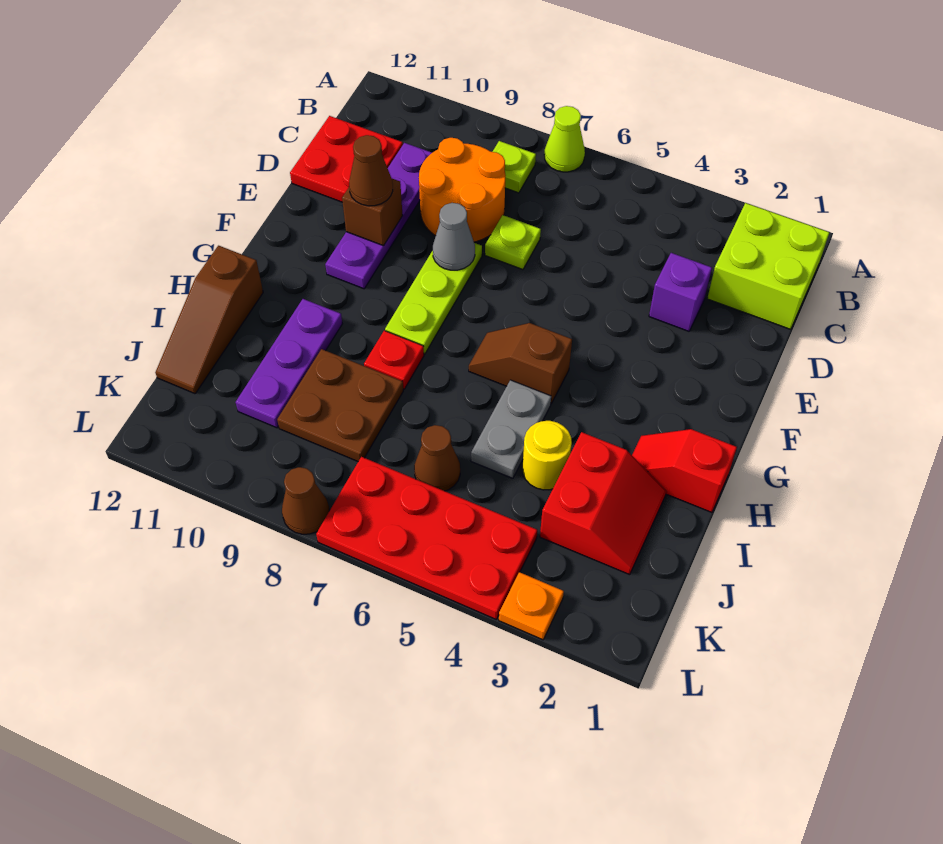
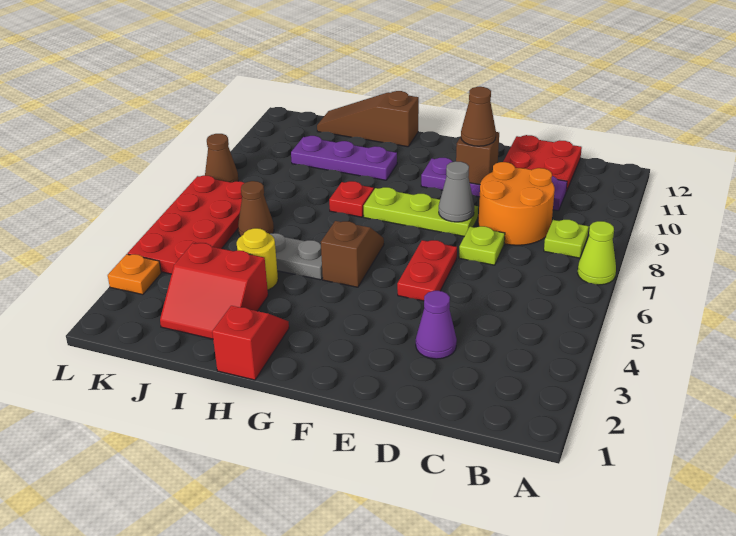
lime 2x2 brick [707,203,829,329] -> none
purple 1x1 brick [649,253,712,331] -> purple 1x1 cone [416,291,457,359]
none -> red 1x2 plate [397,240,457,301]
brown 2x2 plate [277,349,403,461] -> none

